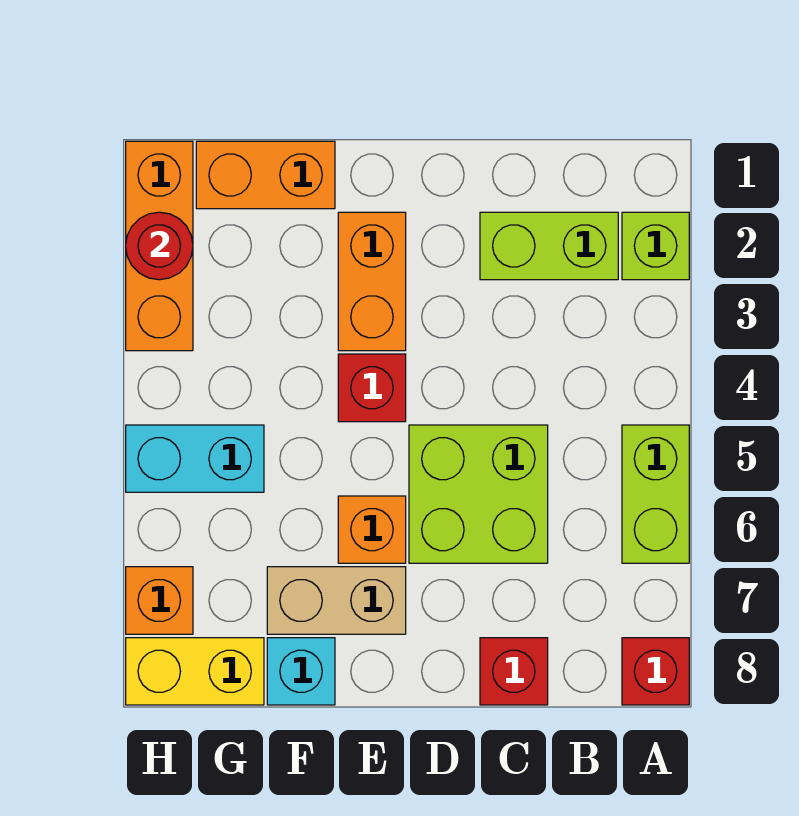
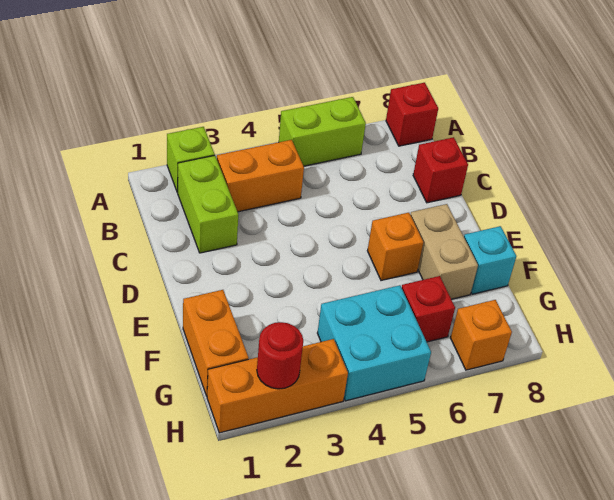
lime 2x2 brick [409,425,548,563] -> none
orange 1x2 brick [338,212,406,351] -> orange 1x2 brick moved to [217,140,304,212]
red 1x1 brick [338,354,406,422] -> red 1x1 brick moved to [402,276,455,342]
cyan 1x2 brick [126,425,264,492] -> cyan 2x2 brick [317,285,431,401]
yellow 1x2 brick [126,638,264,705] -> none

